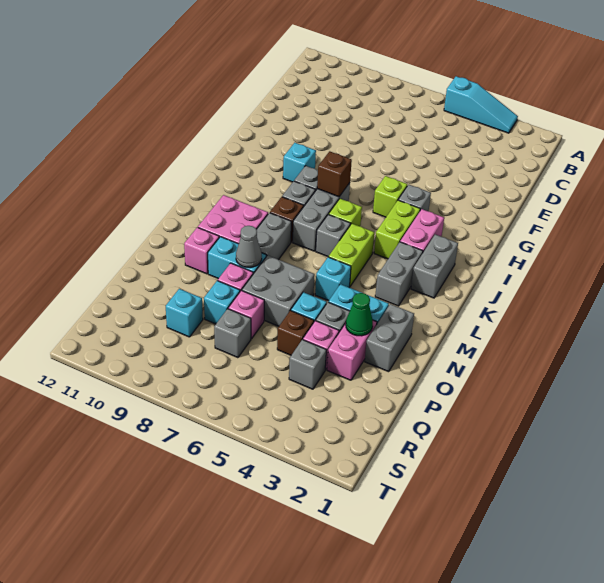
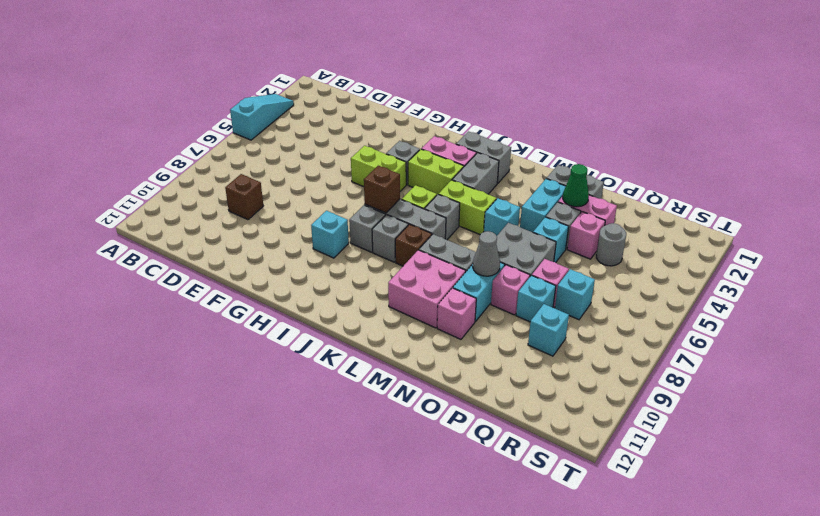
lime 1x1 brick [373,176,407,217] -> lime 1x2 brick [351,146,406,191]
grey 1x2 brick [375,242,423,306] -> grey 1x2 brick turned to [452,153,499,194]
brown 1x1 brick [277,310,314,355] -> brown 1x1 brick moved to [225,174,263,220]
grey 1x1 brick [289,340,326,389] -> grey 1x1 round brick [596,223,626,266]
grey 1x1 brick [214,309,251,358] -> cyan 1x1 brick [555,269,595,320]

